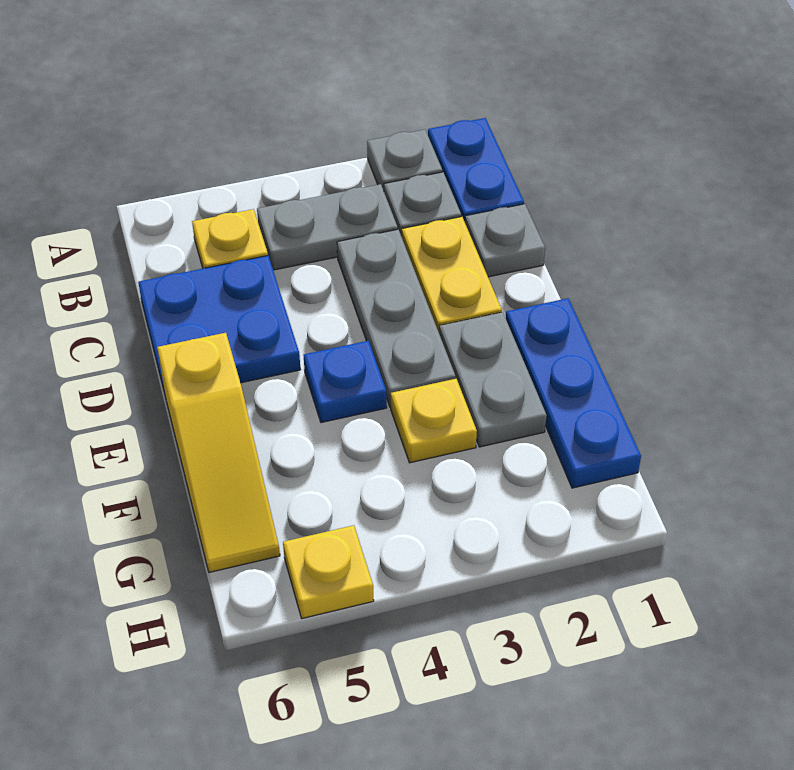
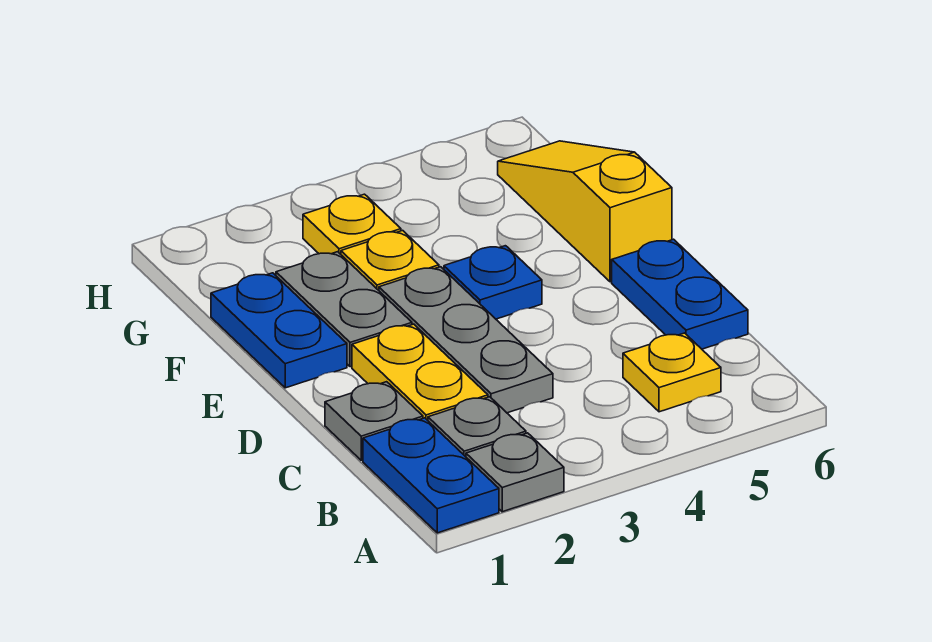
grey 1x2 plate [257,184,398,270] -> none
blue 2x2 plate [138,256,301,397] -> blue 1x2 plate [612,239,748,349]
blue 1x3 plate [506,298,641,488] -> blue 1x2 plate [211,273,347,388]
yellow 1x1 plate [283,525,374,618] -> yellow 1x1 plate moved to [303,194,401,254]

